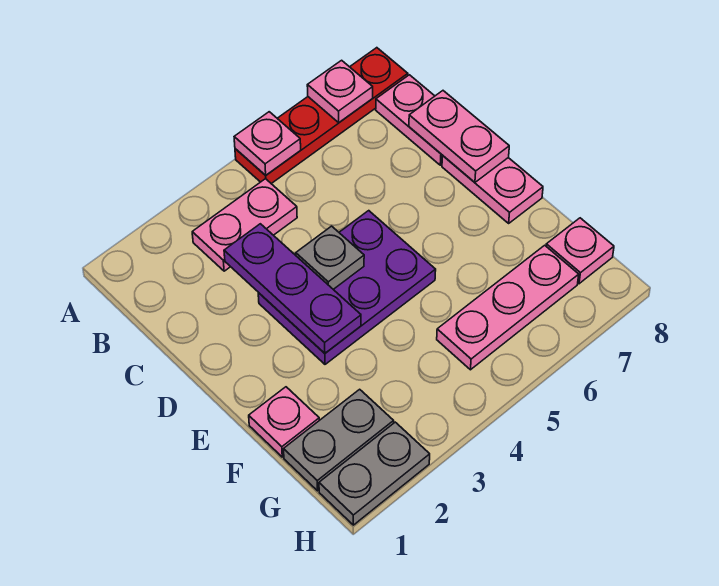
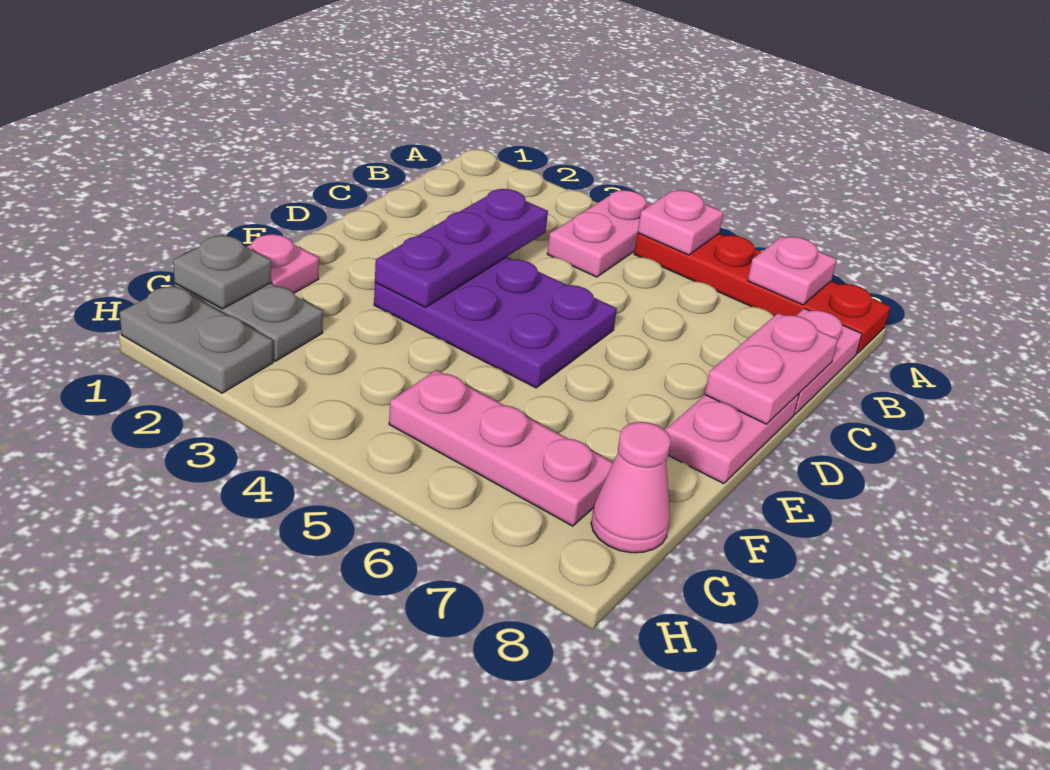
pink 1x2 plate [192,179,297,271] -> pink 1x2 plate turned to [547,190,651,277]
grey 1x1 plate [296,226,364,289] -> grey 1x1 plate moved to [173,235,271,309]
pink 1x1 plate [546,218,614,284] -> pink 1x1 cone [591,422,671,553]

